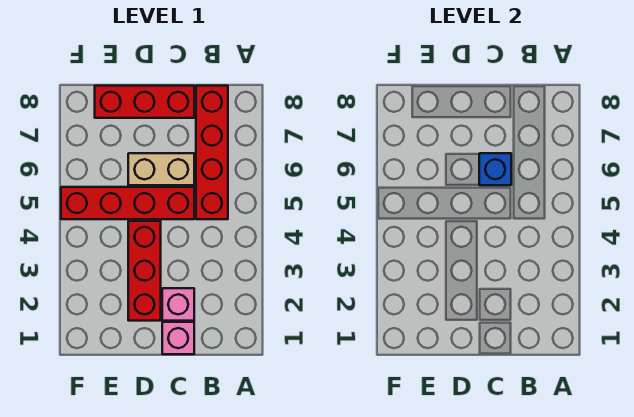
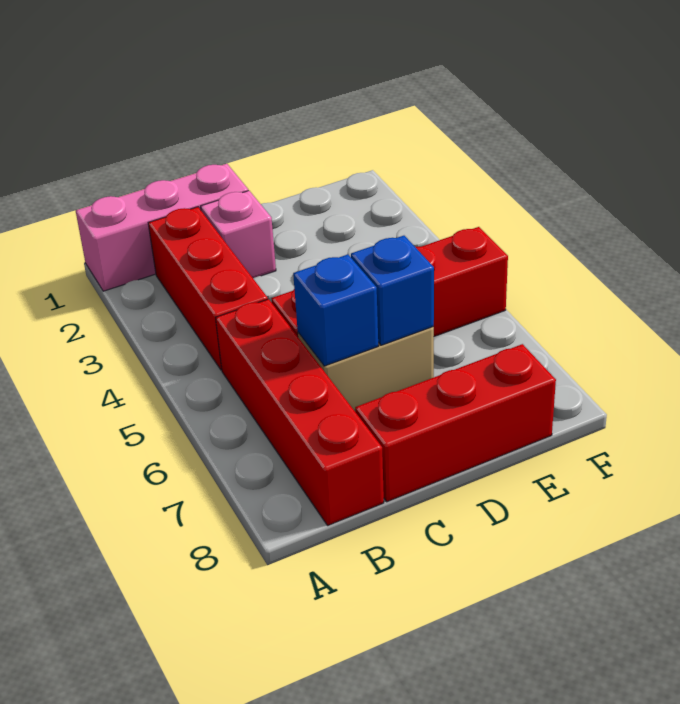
pink 1x1 brick [162,322,194,354] -> pink 1x3 brick [76,164,248,291]
red 1x3 brick [128,221,161,321] -> red 1x3 brick moved to [148,207,268,370]
none -> blue 1x1 brick [351,236,434,345]

